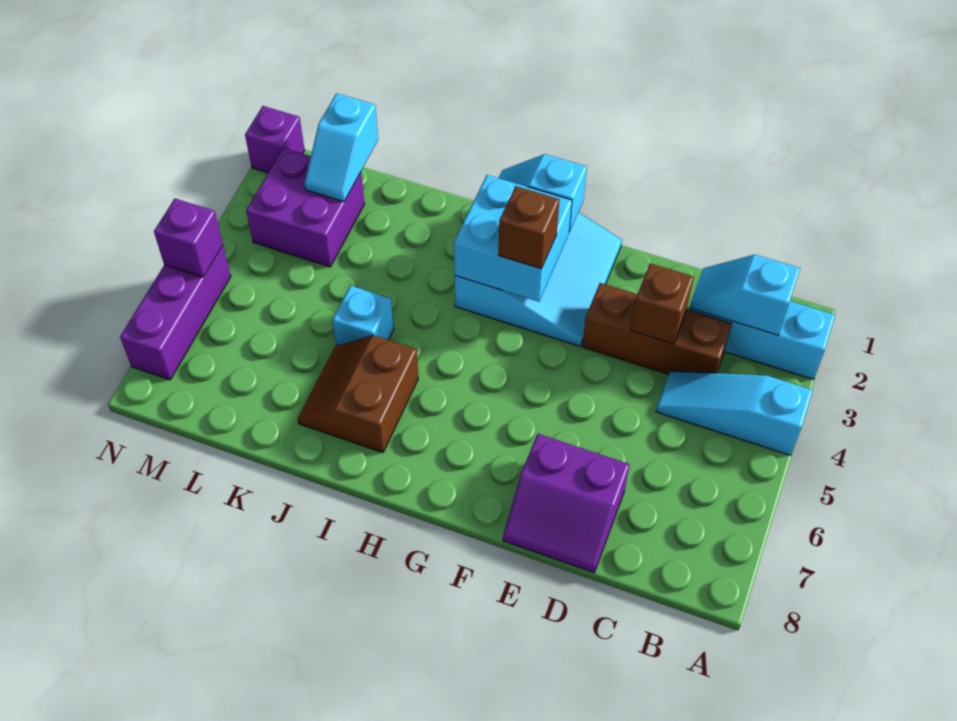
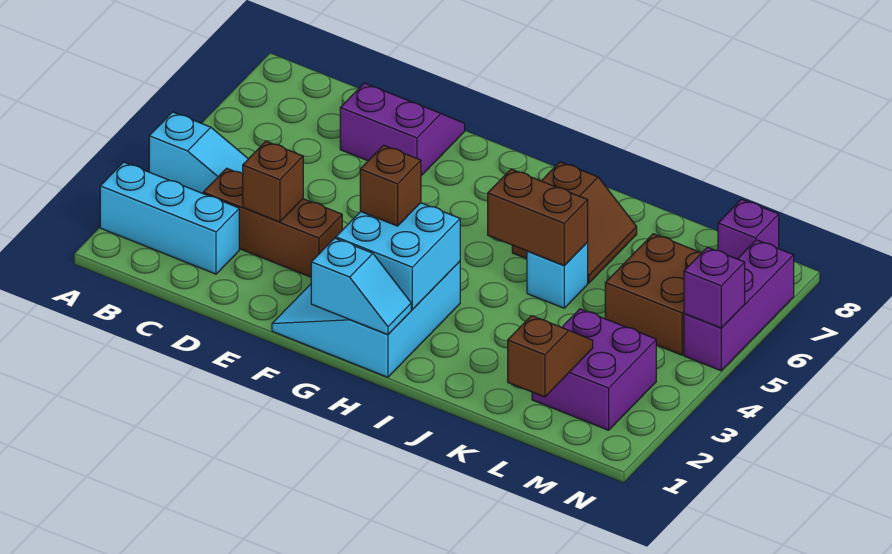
cyan 1x2 slope [690,255,800,335] -> none
none -> brown 1x2 brick [488,169,588,266]
cyan 1x2 slope [305,93,378,202] -> brown 1x2 slope [508,316,593,397]
none -> brown 2x2 brick [605,234,702,355]
purple 1x1 brick [245,106,305,173] -> purple 1x1 brick moved to [718,199,779,259]

